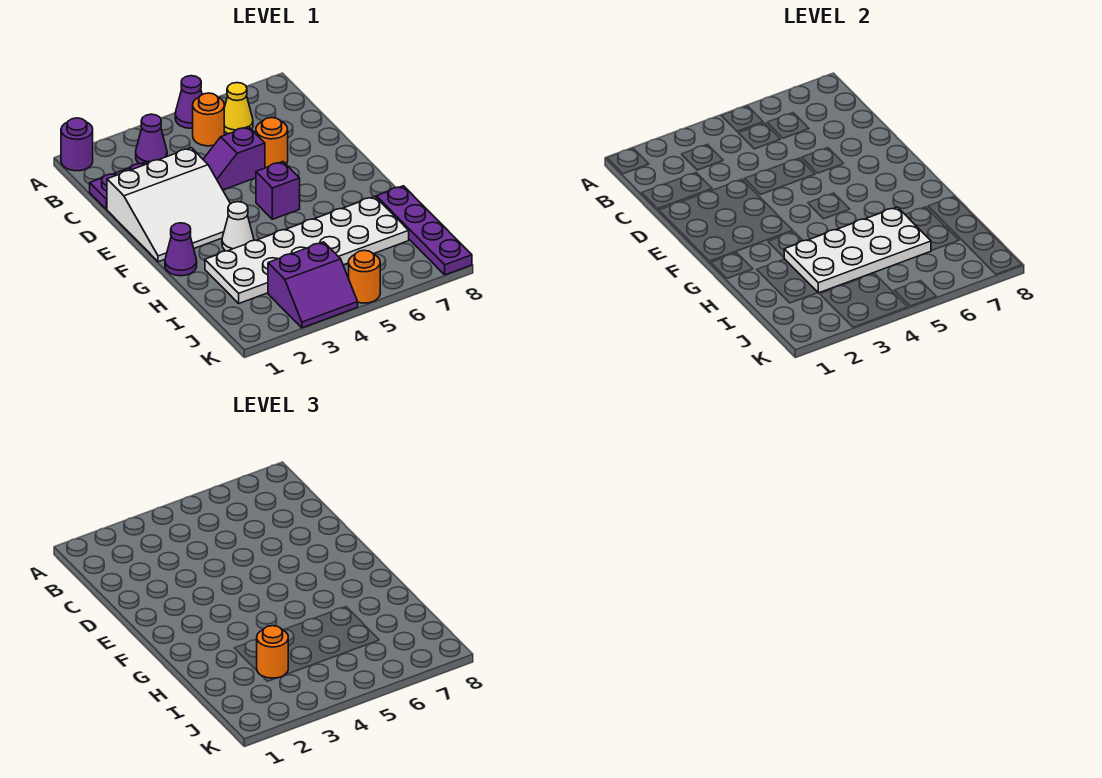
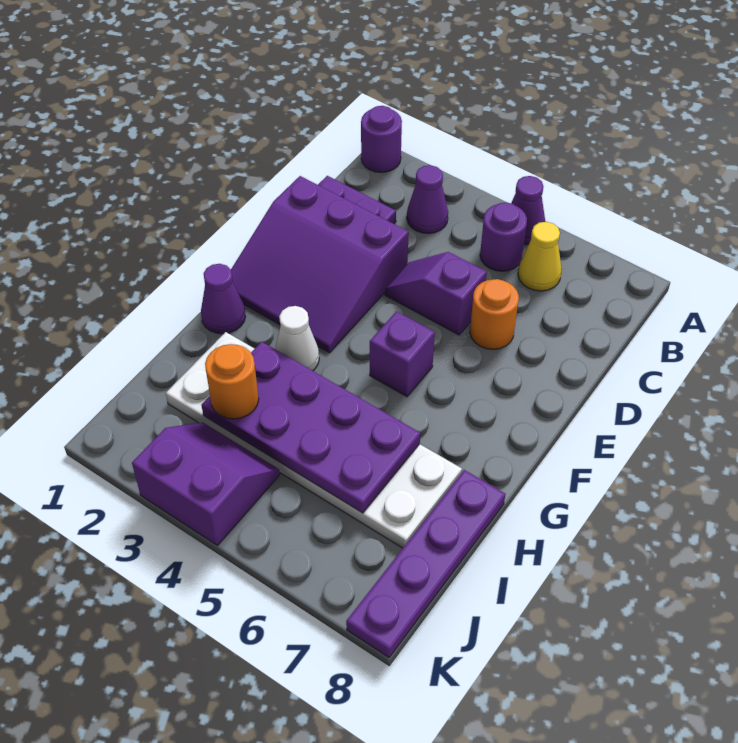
orange 1x1 round brick [193,93,224,146] -> purple 1x1 round brick [480,202,527,271]
white 3x3 slope [107,148,230,262] -> purple 3x3 slope [231,176,409,353]
white 2x4 plate [784,207,931,293] -> purple 2x4 plate [202,342,420,513]
purple 2x2 slope [268,242,358,328] -> purple 2x2 slope turned to [132,422,280,545]
orange 1x1 round brick [349,250,380,303] -> none

